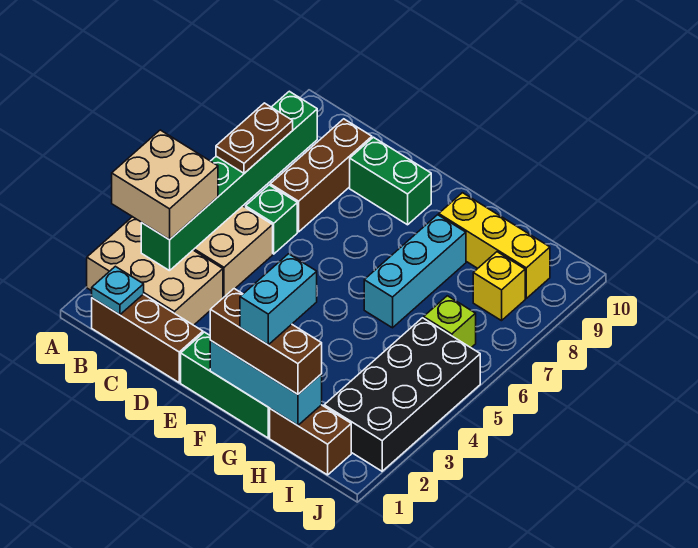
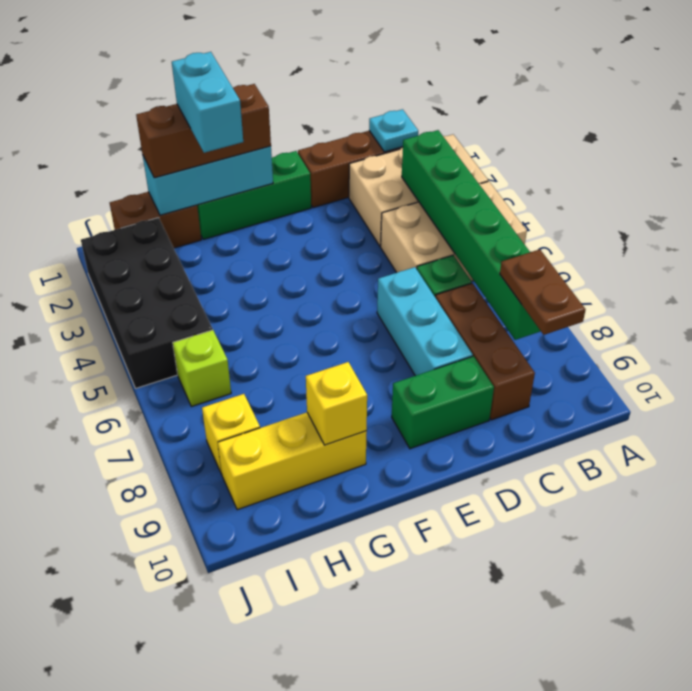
tan 2x2 brick [112,130,218,240] -> none
brown 1x2 plate [216,103,293,173] -> brown 1x2 plate moved to [500,249,586,335]
cyan 1x3 brick [364,215,466,328] -> cyan 1x3 brick moved to [377,267,473,376]
none -> yellow 1x1 brick [306,362,367,445]

